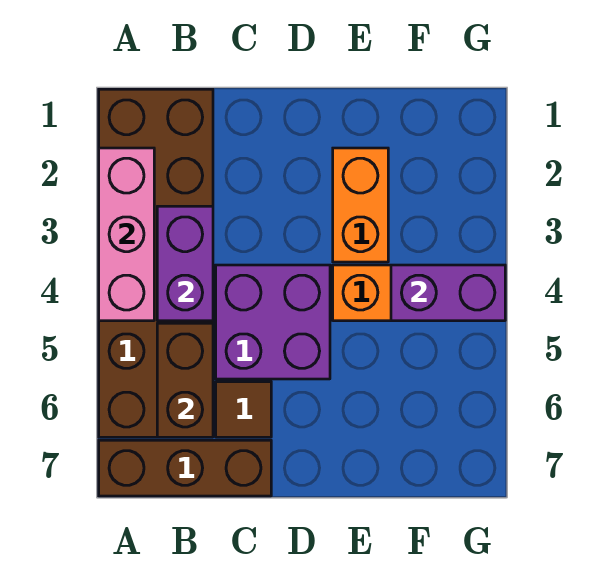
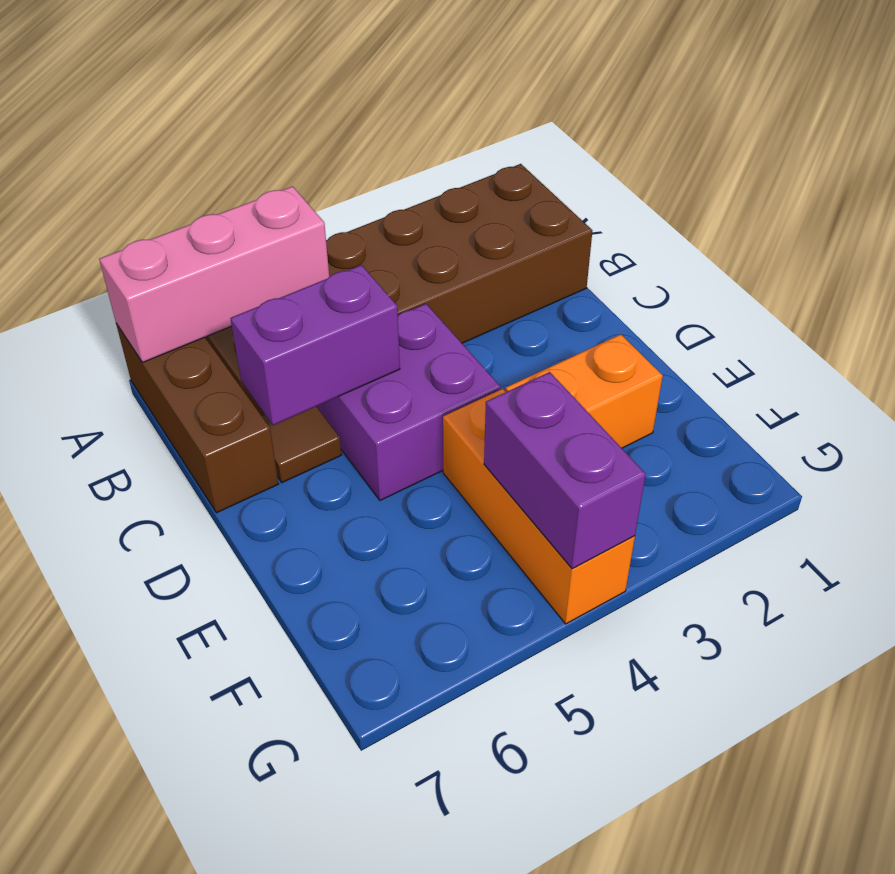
pink 1x3 brick [99,148,154,321] -> pink 1x3 brick moved to [99,186,329,363]
purple 1x2 brick [157,206,213,321] -> purple 1x2 brick moved to [231,265,400,425]
brown 1x2 brick [157,323,213,437] -> none

